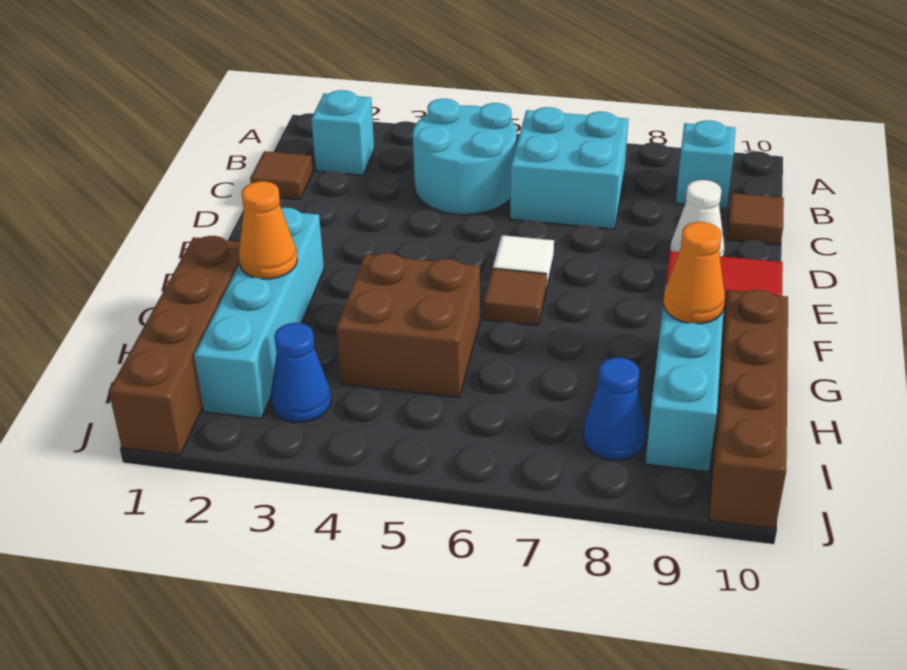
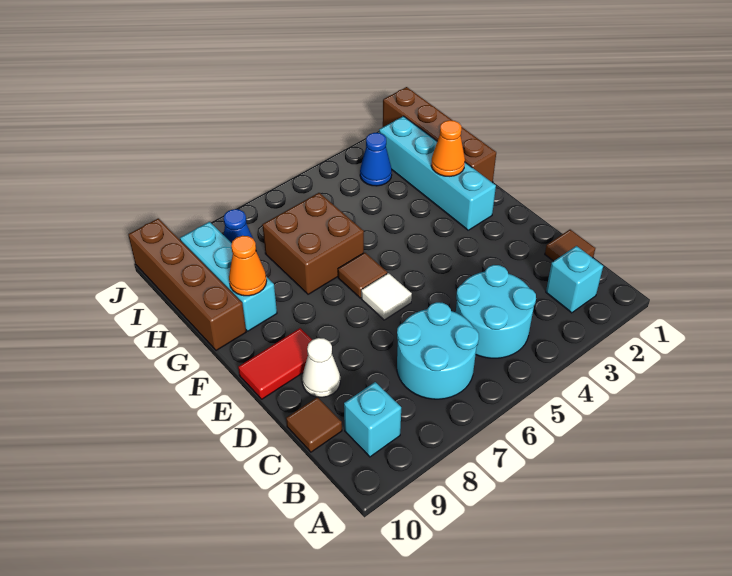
cyan 2x2 brick [510,107,628,229] -> cyan 2x2 round brick [397,302,479,399]
brown 2x2 brick [336,253,480,398] -> brown 2x2 brick moved to [262,193,364,294]

